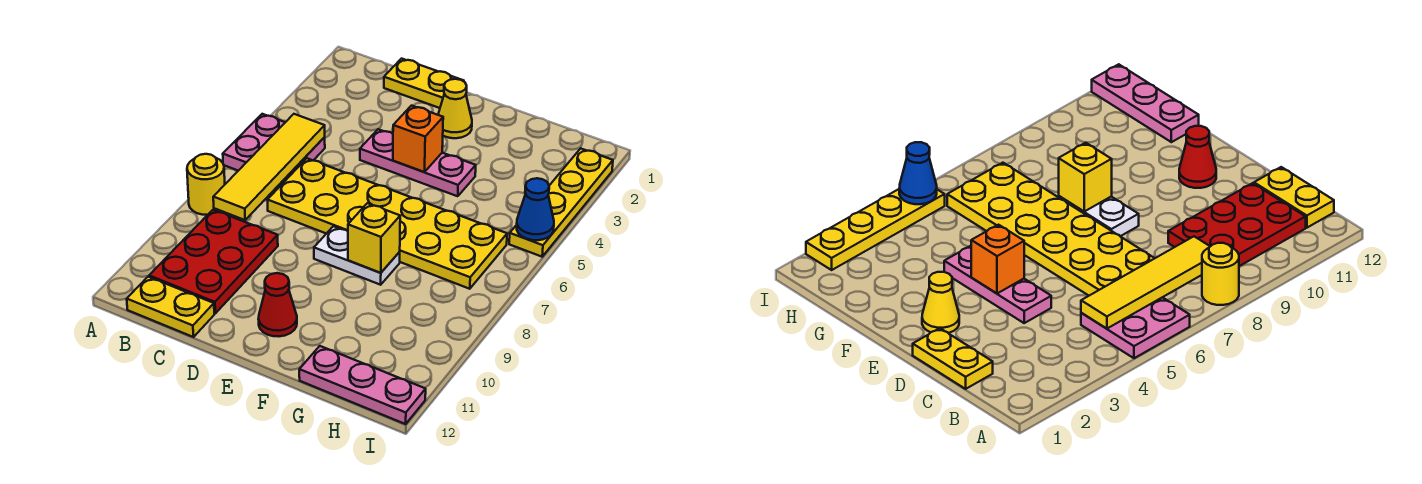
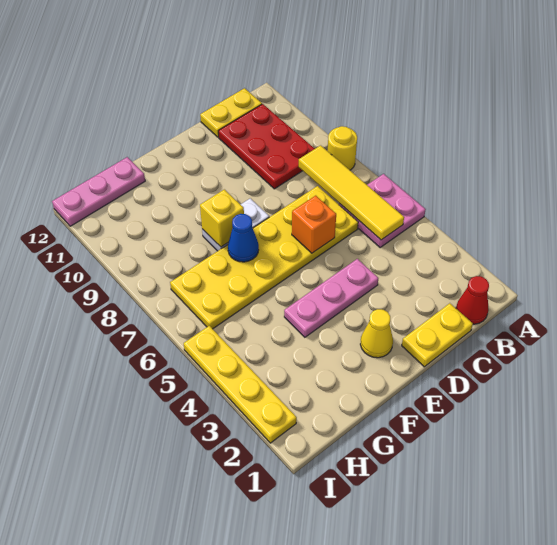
orange 1x1 brick [393,106,443,172] -> orange 1x1 brick moved to [292,196,336,253]
red 1x1 cone [259,273,297,336] -> red 1x1 cone moved to [456,276,489,324]
blue 1x1 cone [517,178,554,240] -> blue 1x1 cone moved to [228,214,259,262]

